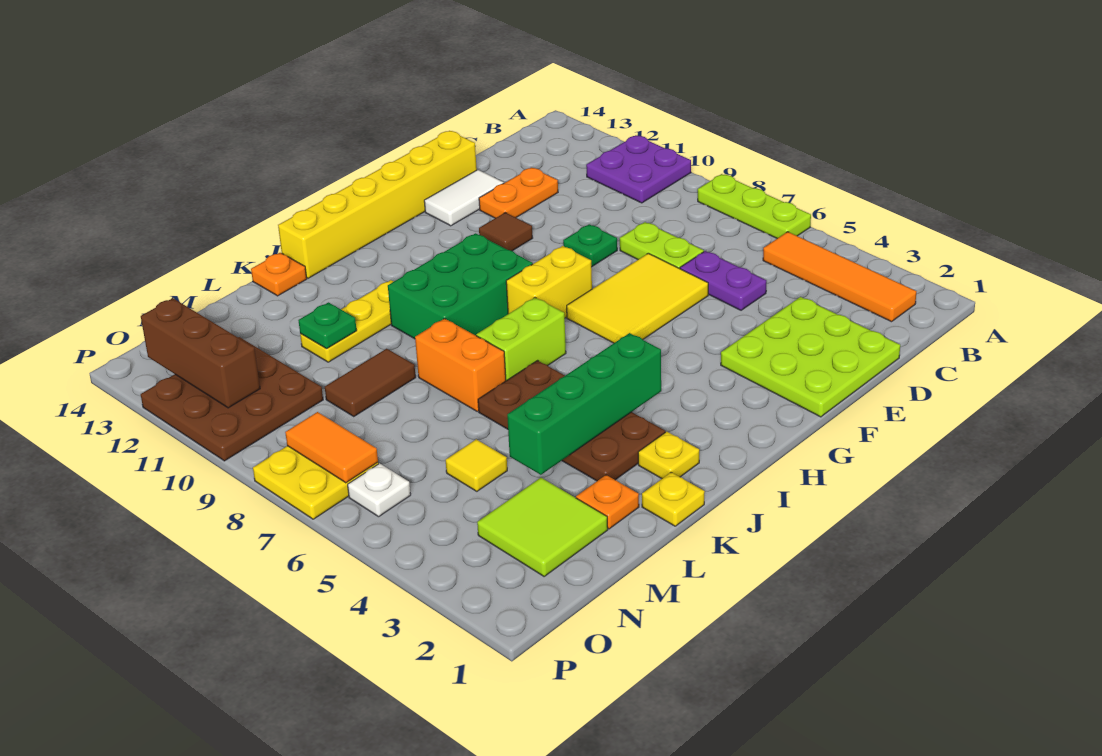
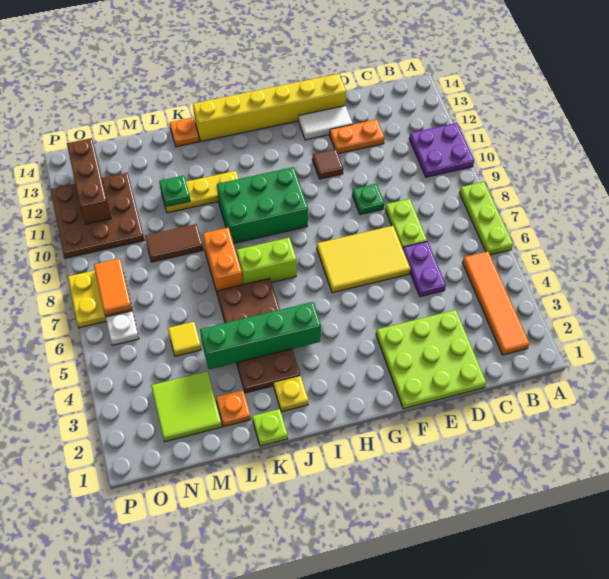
yellow 1x2 brick [506,246,592,318] -> none
yellow 1x1 plate [642,472,705,526] -> lime 1x1 plate [252,409,288,446]

